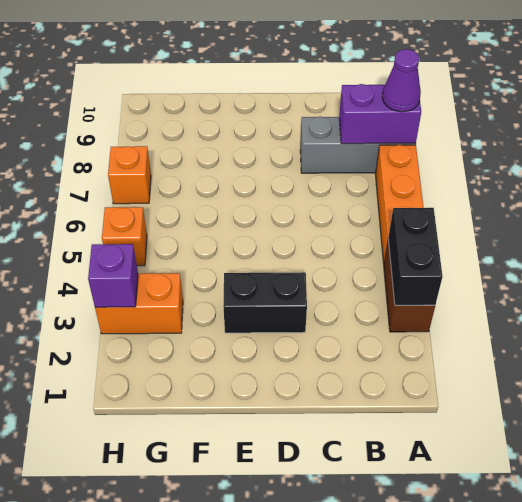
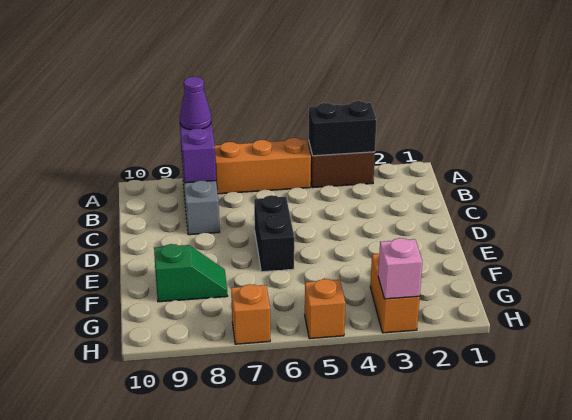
black 1x2 brick [223,272,307,333] -> black 1x2 brick moved to [254,195,294,272]
none -> green 1x2 slope [154,244,227,302]
purple 1x1 brick [88,244,138,307] -> pink 1x1 brick [378,238,422,299]

